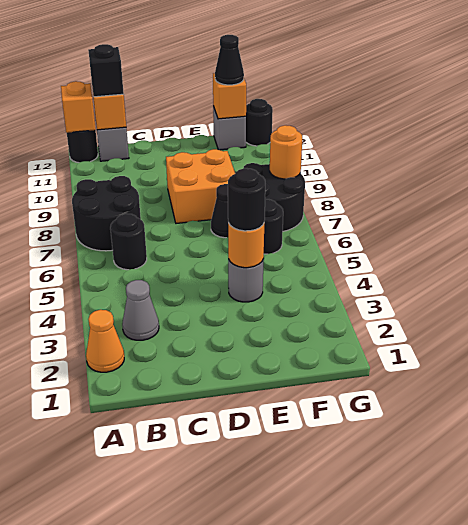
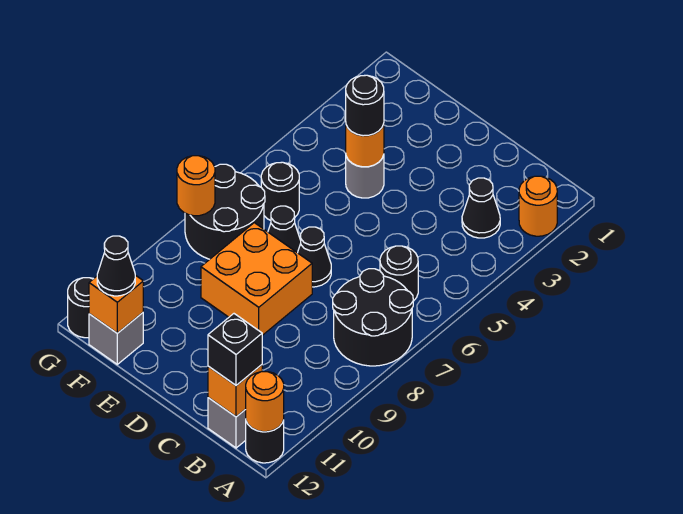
orange 1x1 cone [86,310,124,372] -> orange 1x1 round brick [519,176,557,236]
orange 1x1 brick [61,81,96,133] -> orange 1x1 round brick [245,372,284,432]
grey 1x1 cone [122,280,159,340] -> black 1x1 cone [462,178,500,238]
none -> black 1x1 cone [298,227,331,287]

